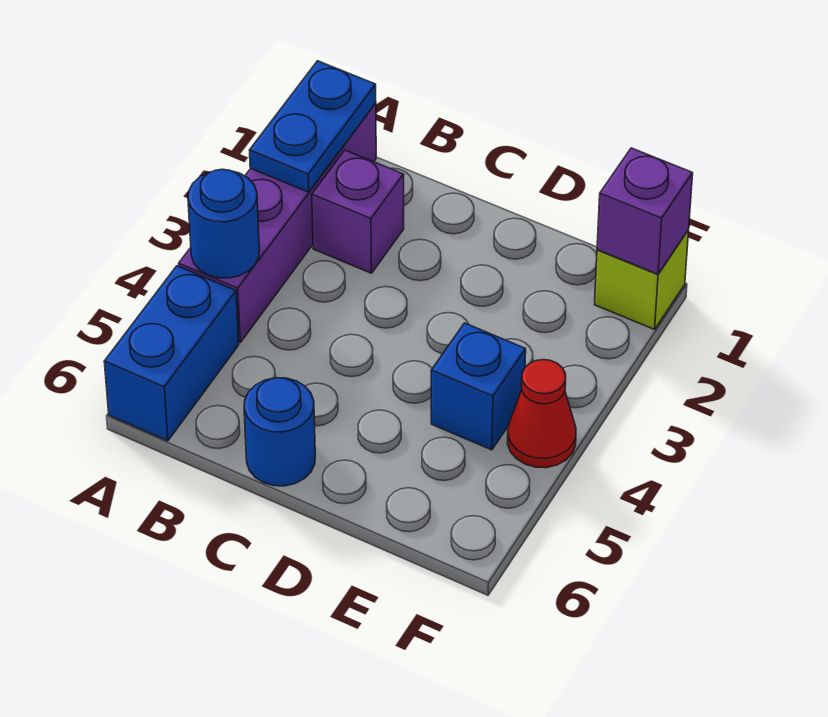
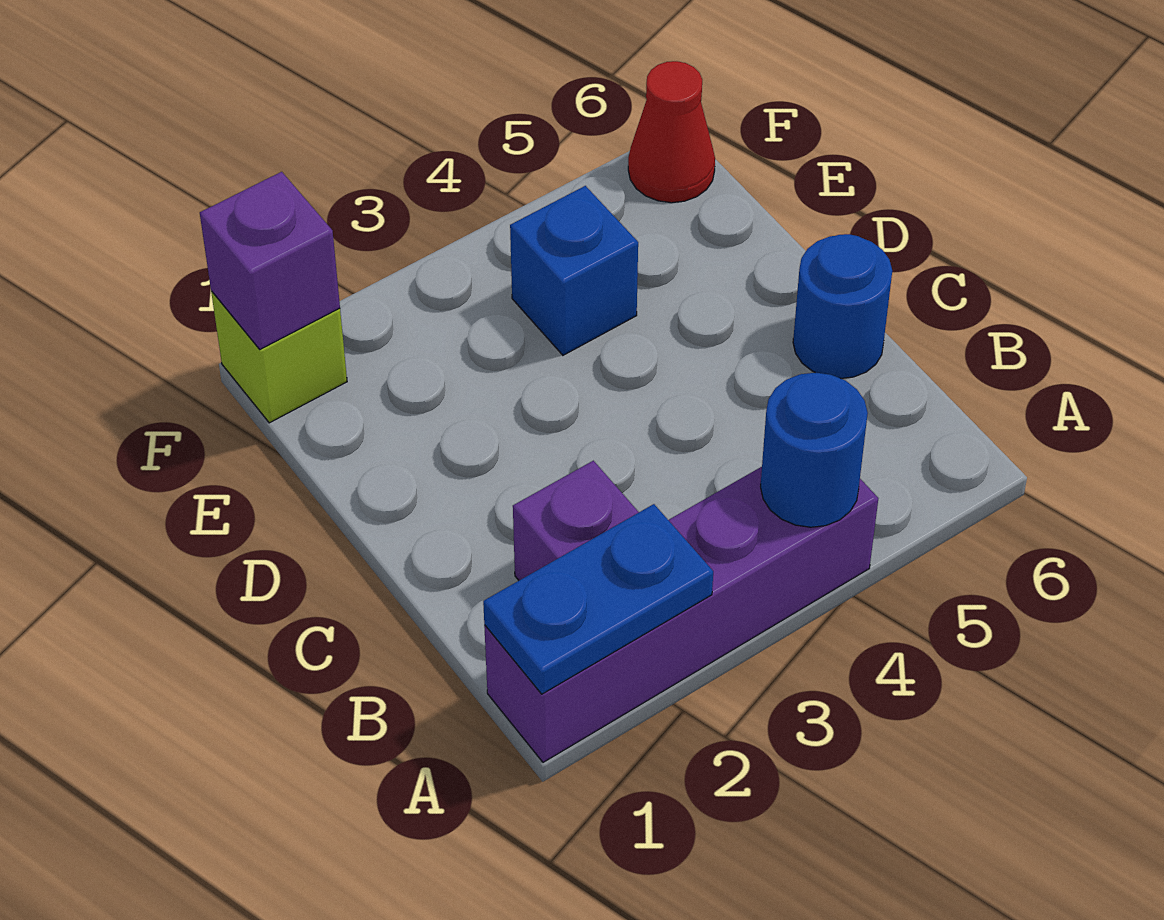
blue 1x2 brick [104,266,239,441] -> none
red 1x1 cone [507,360,576,468] -> red 1x1 cone moved to [628,61,715,203]

